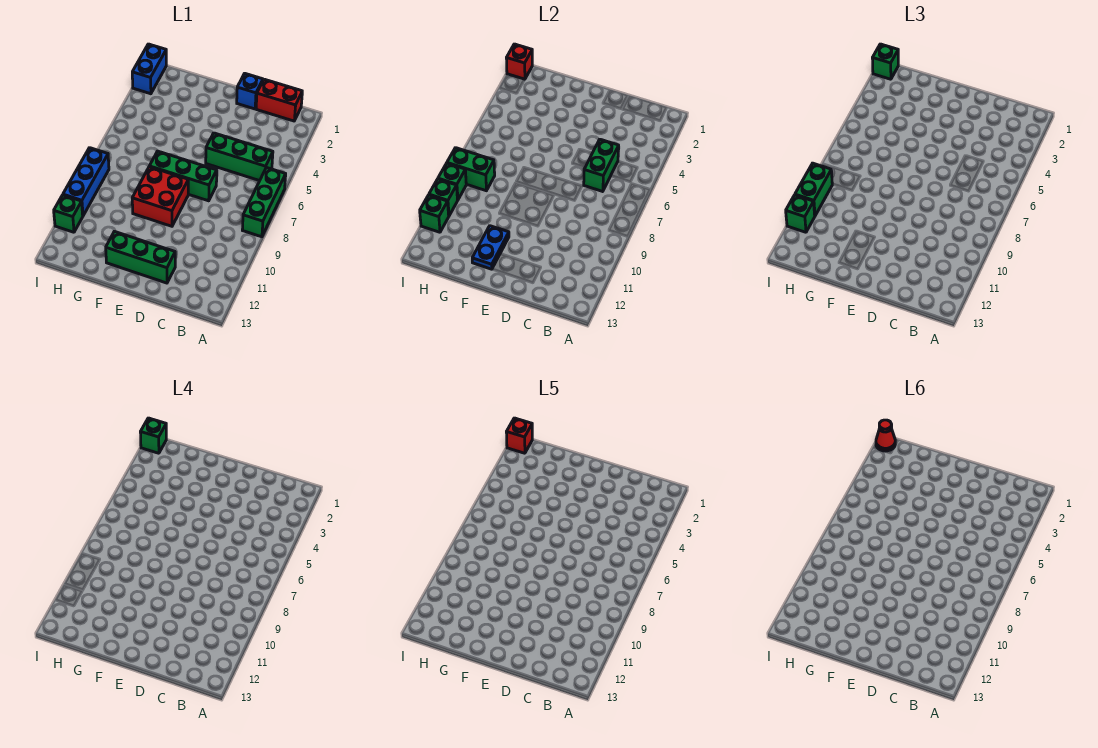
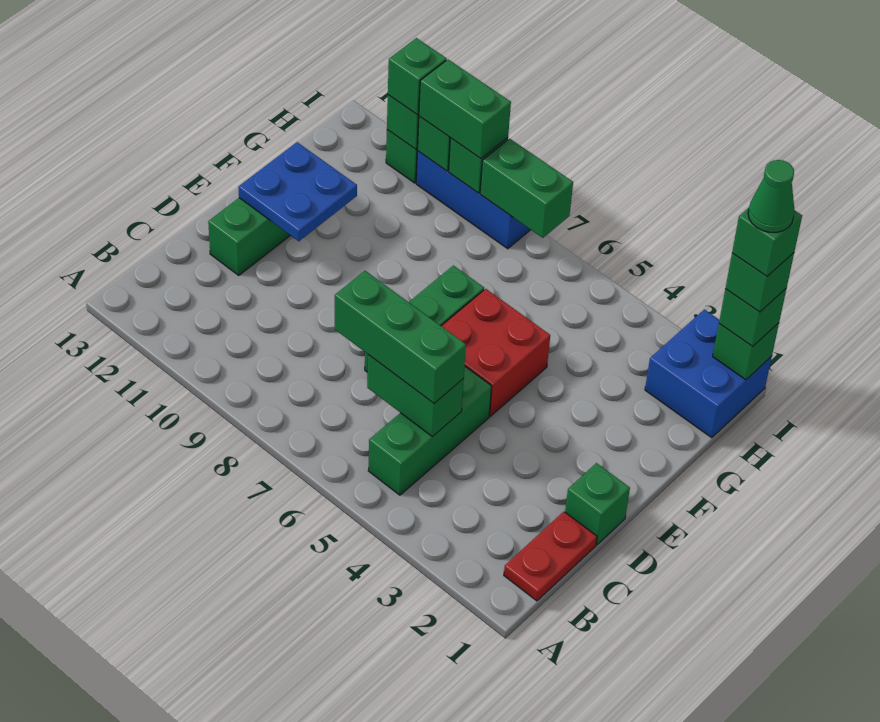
green 1x3 brick [242,168,286,237] -> green 1x3 brick moved to [335,271,466,403]
red 1x2 brick [256,79,302,121] -> red 1x2 plate [504,512,597,601]
blue 1x1 brick [237,73,263,109] -> green 1x1 brick [565,463,630,545]
red 2x2 brick [132,167,188,226] -> red 2x2 brick moved to [442,289,550,416]
blue 1x2 plate [472,226,509,269] -> blue 2x2 plate [238,142,357,241]
green 1x2 brick [447,148,495,191] -> green 1x2 brick turned to [480,139,573,238]
blue 1x2 brick [132,44,166,94] -> blue 2x2 brick [645,309,772,438]
red 1x1 brick [506,44,532,79] -> green 1x1 brick [713,323,779,380]
red 1x1 brick [506,418,532,453] -> green 1x1 brick [732,208,802,276]
red 1x1 cone [876,420,895,451] -> green 1x1 cone [748,160,795,232]

